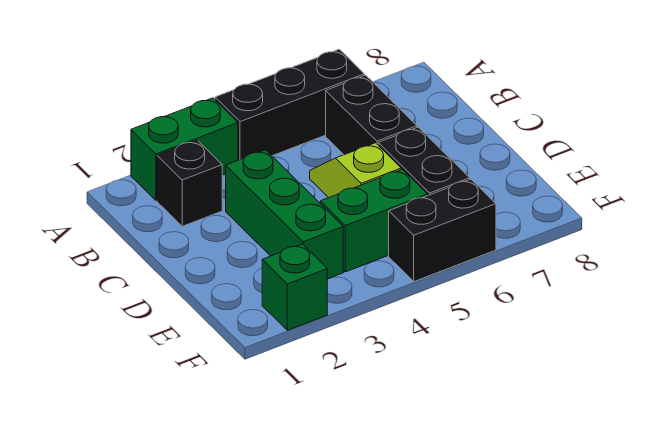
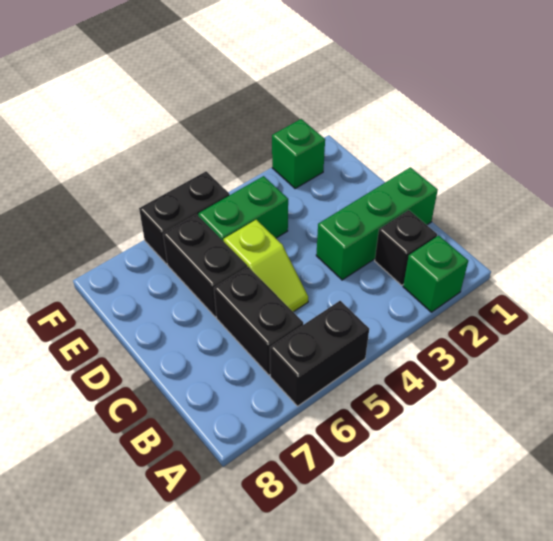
green 1x2 brick [131,98,238,200] -> green 1x1 brick [403,235,468,312]
black 1x3 brick [215,49,364,160] -> black 1x2 brick [270,301,369,406]
green 1x3 brick [226,150,343,279] -> green 1x3 brick turned to [316,167,438,280]

